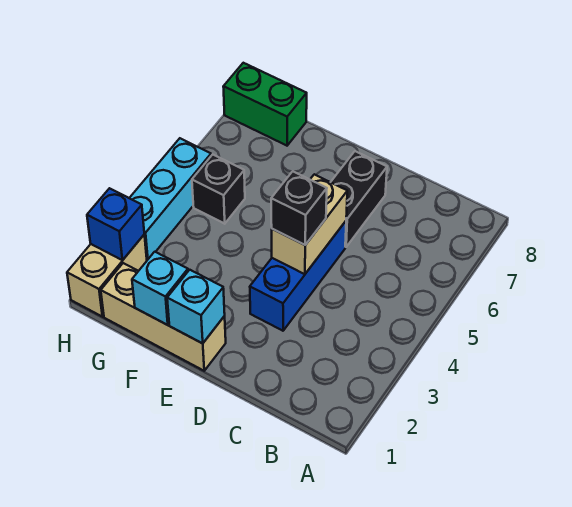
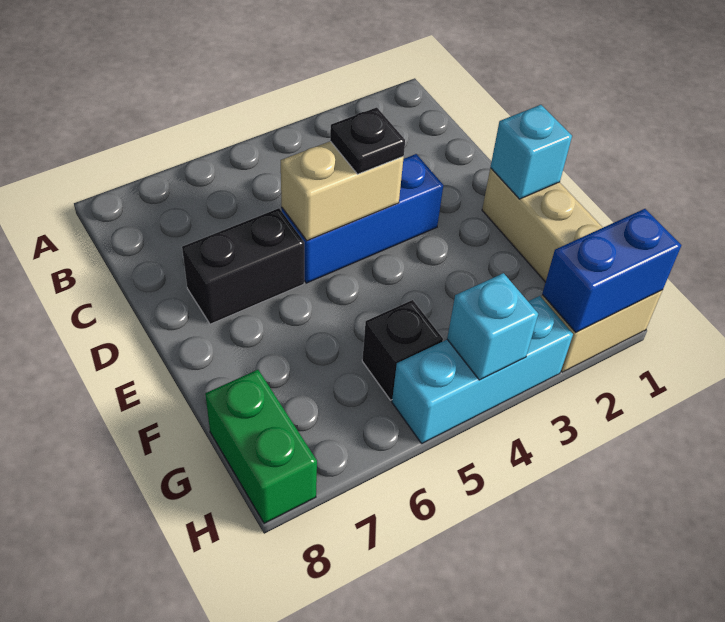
black 1x1 brick [271,171,327,245] -> black 1x1 plate [330,107,405,174]
cyan 1x1 brick [132,252,188,325] -> cyan 1x1 brick moved to [447,273,538,380]
blue 1x1 brick [87,188,144,260] -> blue 1x2 brick [542,209,681,332]

